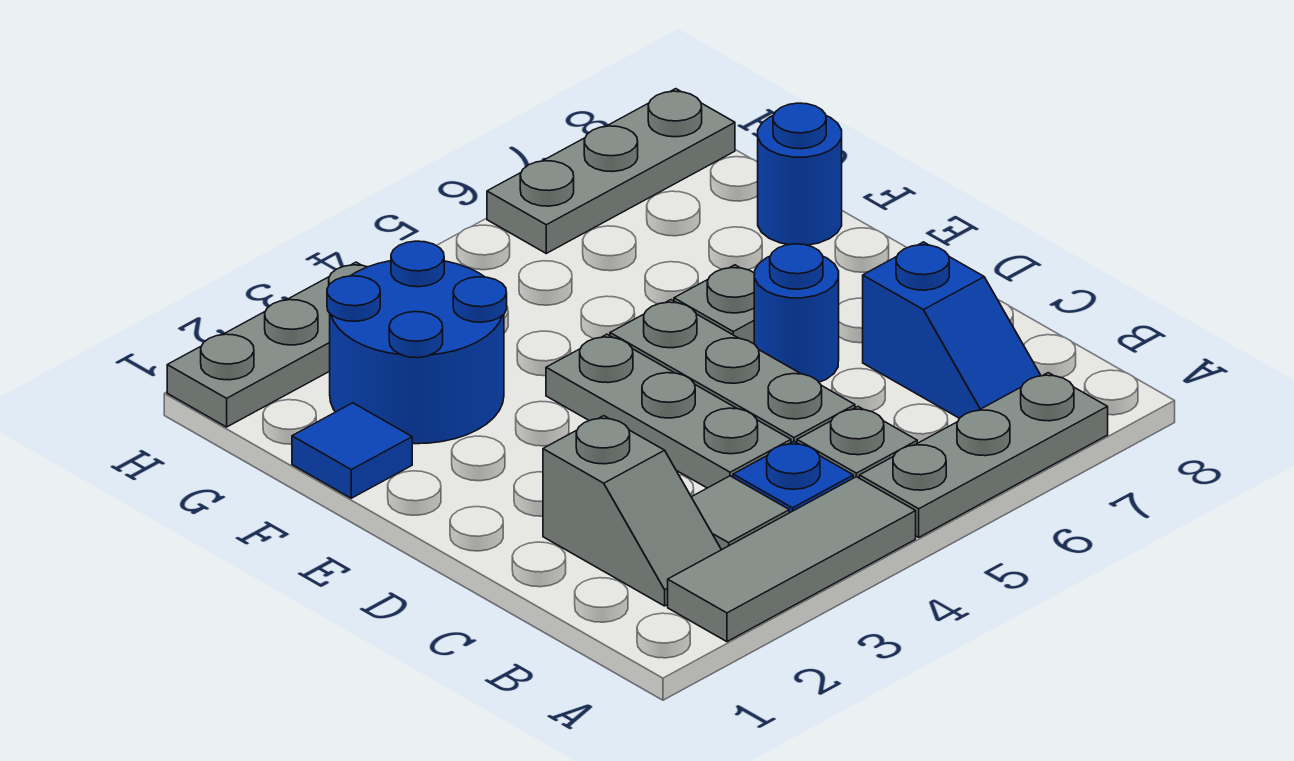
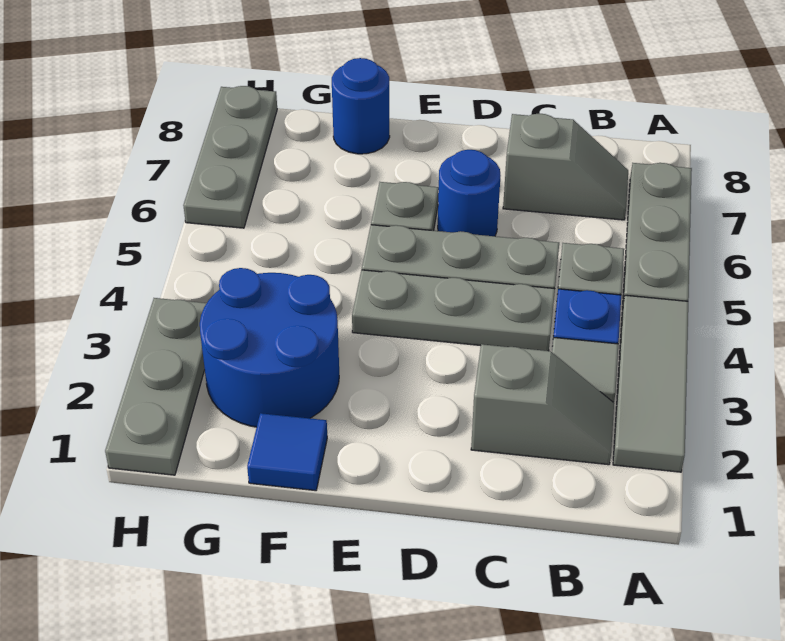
blue 1x2 slope [863,242,1041,418] -> grey 1x2 slope [503,114,628,220]

